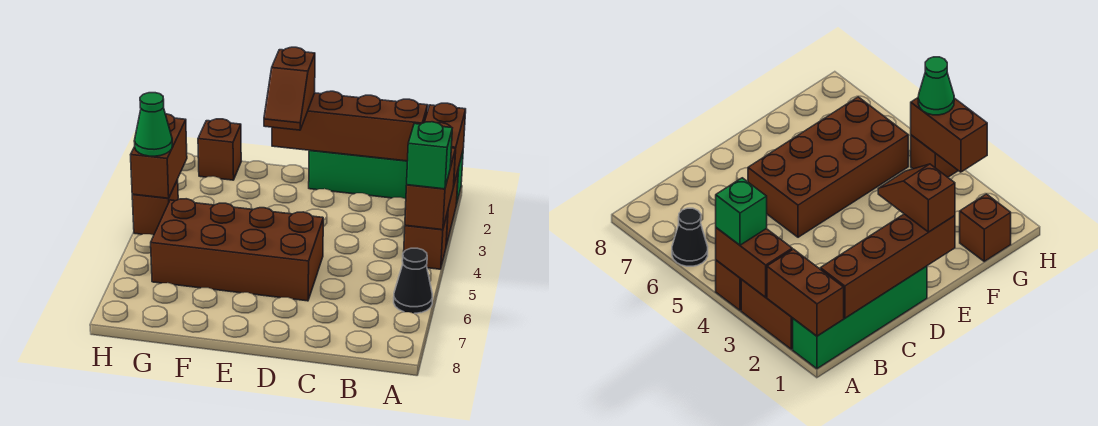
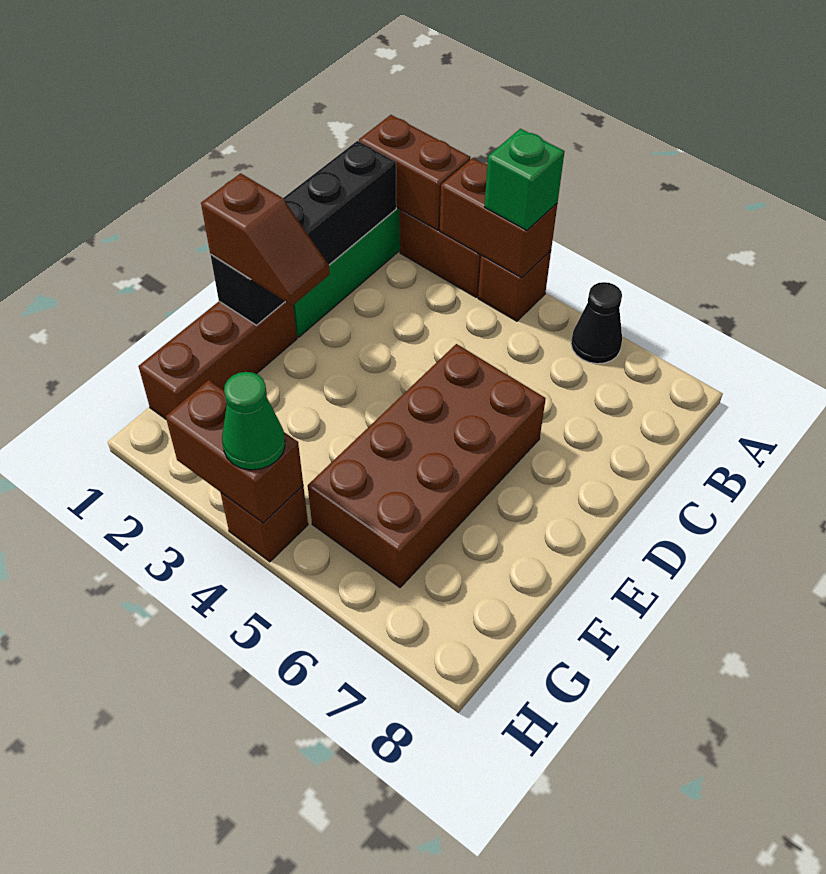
brown 1x4 brick [272,91,428,161] -> black 1x4 brick [210,141,396,325]
brown 1x1 brick [198,119,241,180] -> brown 1x3 brick [138,301,297,419]

